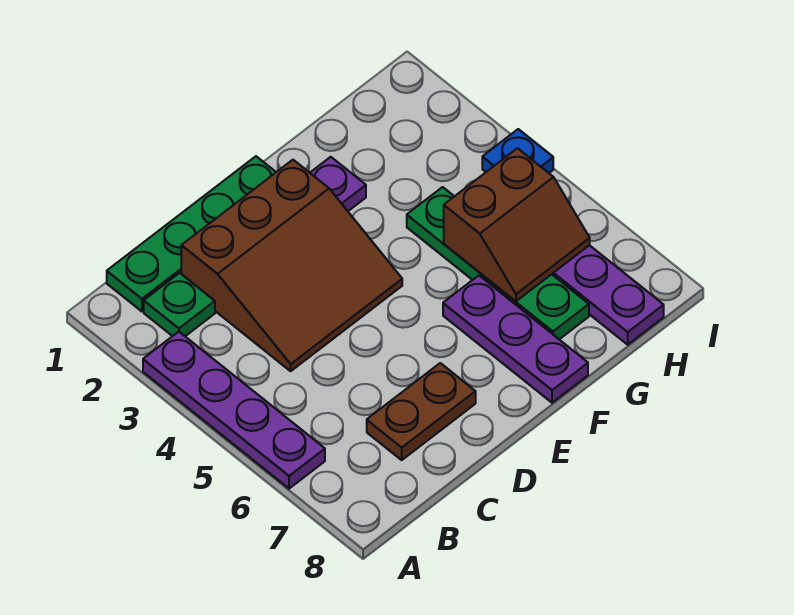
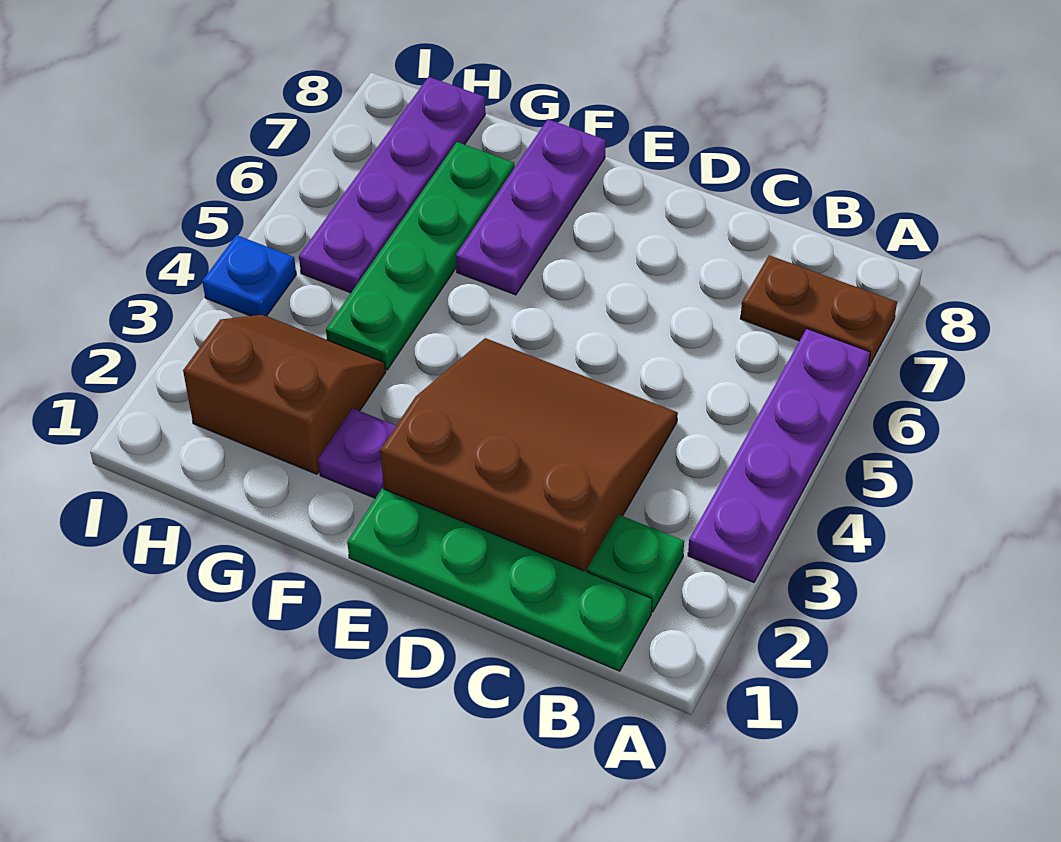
brown 1x2 plate [367,363,476,460] -> brown 1x2 plate moved to [740,255,897,367]
brown 2x2 slope [444,148,590,301] -> brown 2x2 slope moved to [183,315,386,474]

